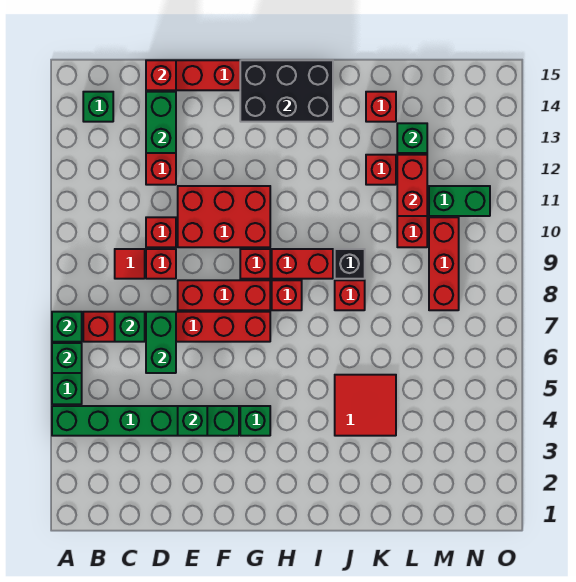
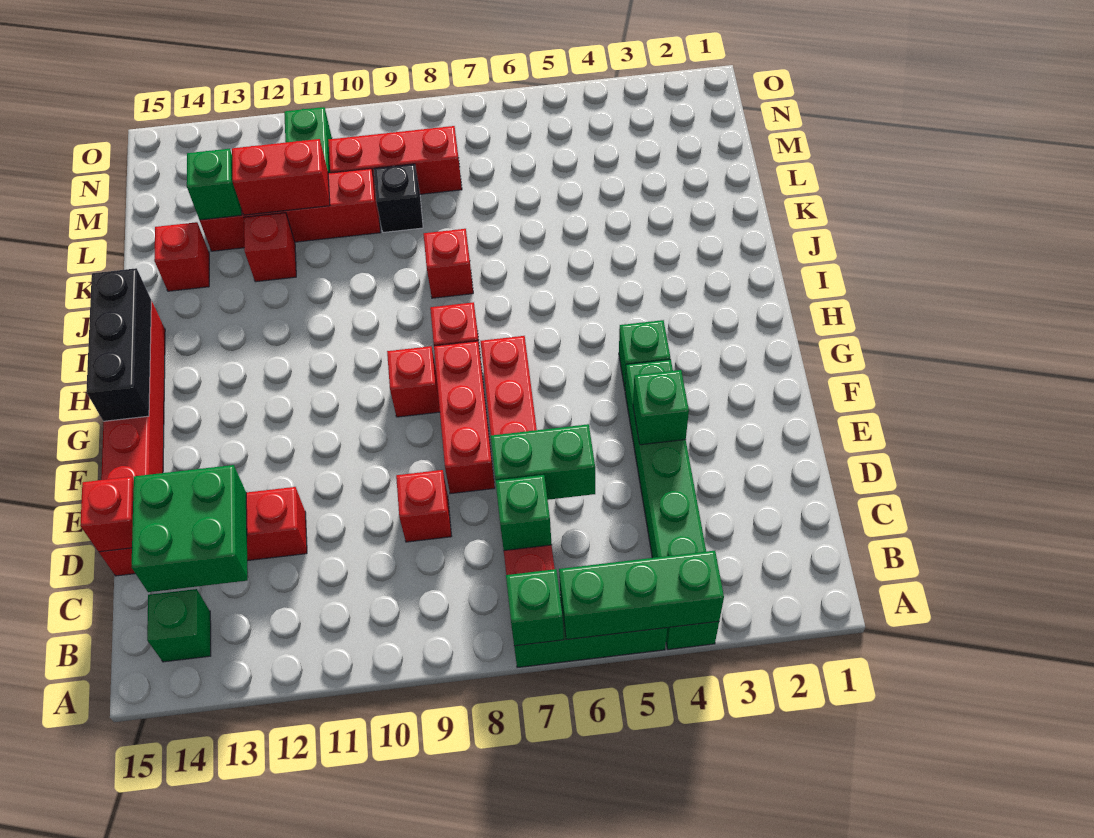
green 1x1 brick [52,343,82,373] -> green 1x3 brick [559,551,724,640]
red 1x1 tile [115,249,145,279] -> none
red 1x1 brick [146,217,176,247] -> none
green 1x2 brick [146,92,176,153] -> green 2x2 brick [131,465,248,592]
red 2x3 brick [178,186,270,247] -> none
black 2x3 brick [240,60,333,122] -> black 1x3 brick [86,268,151,421]
red 1x2 brick [272,249,333,279] -> none
red 2x2 tile [335,375,396,436] -> none
black 1x1 brick [335,249,365,279] -> black 1x1 brick moved to [374,164,423,232]

